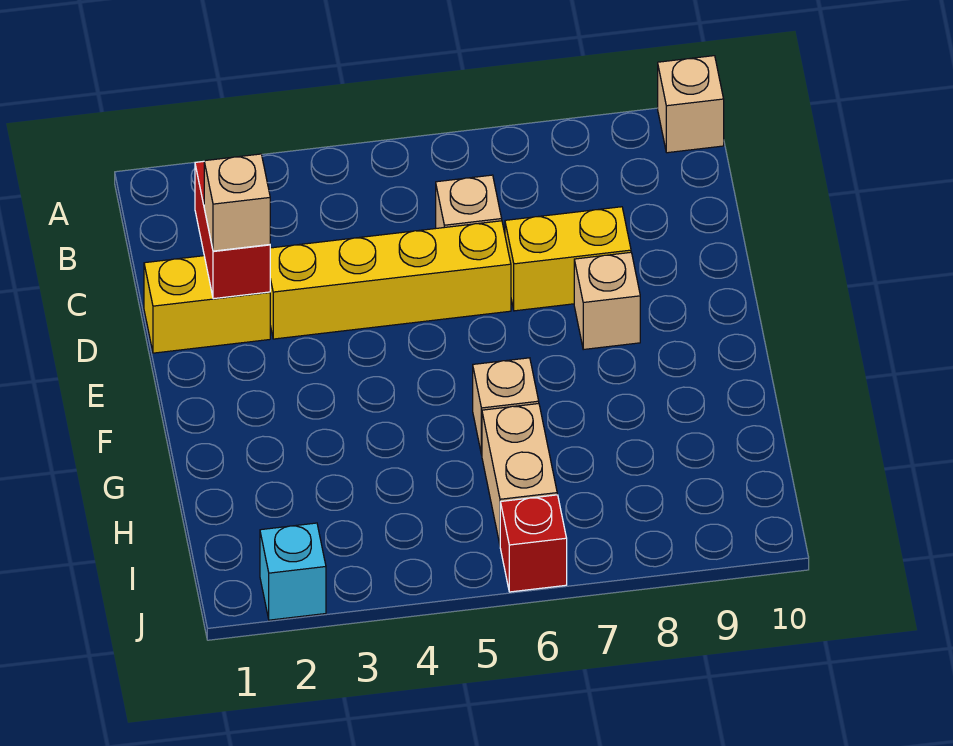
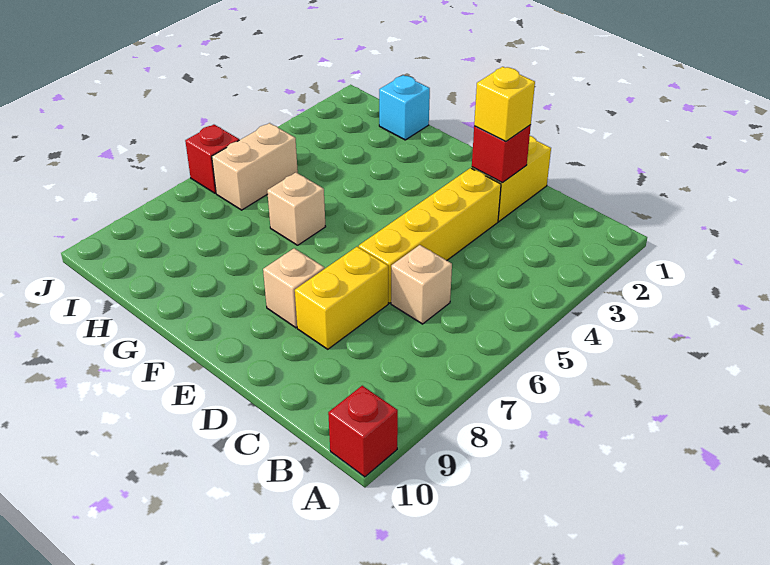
tan 1x1 brick [658,56,724,153] -> red 1x1 brick [328,386,398,477]
red 1x2 brick [195,161,270,299] -> red 1x1 brick [472,125,531,183]
tan 1x1 brick [204,154,270,251] -> yellow 1x1 brick [474,67,535,141]
tan 1x2 brick [482,404,557,544] -> tan 1x2 brick turned to [212,123,298,210]
cyan 1x1 brick [260,523,326,620] -> cyan 1x1 brick moved to [379,75,430,140]

